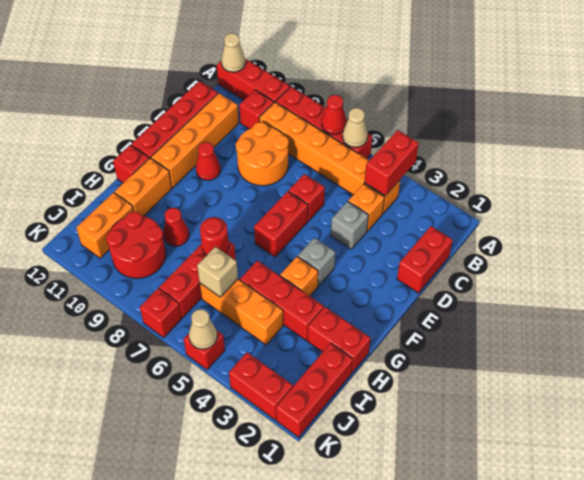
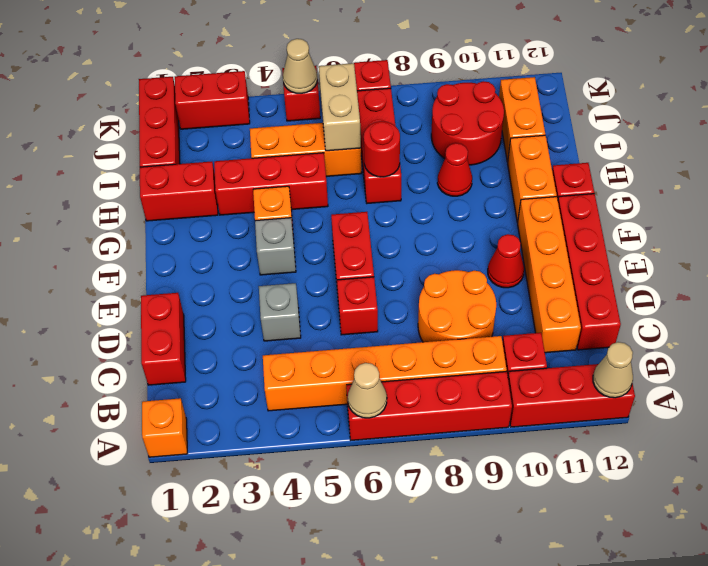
red 1x2 brick [364,130,419,196] -> none
red 1x1 cone [322,95,347,134] -> none
orange 1x1 brick [348,184,385,231] -> orange 1x1 brick moved to [142,398,187,457]
tan 1x1 brick [197,247,238,297] -> tan 1x2 brick [319,63,361,151]

